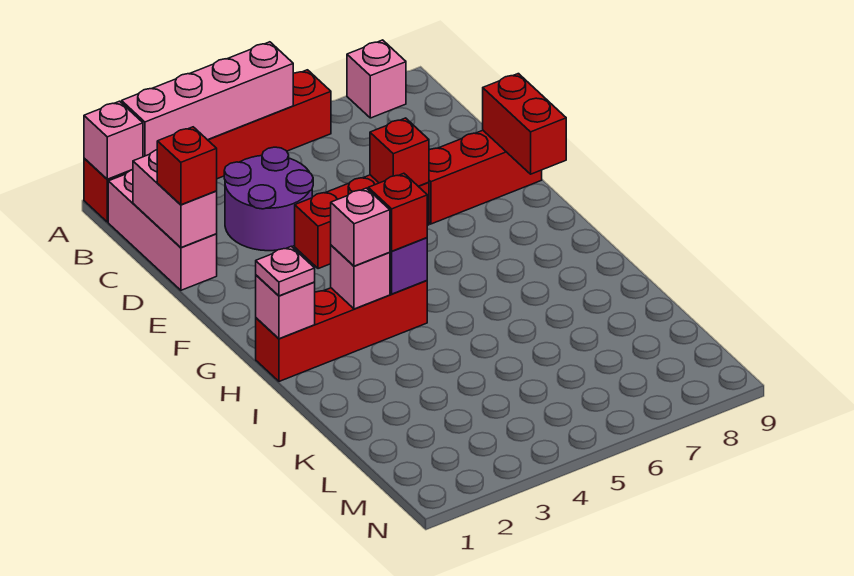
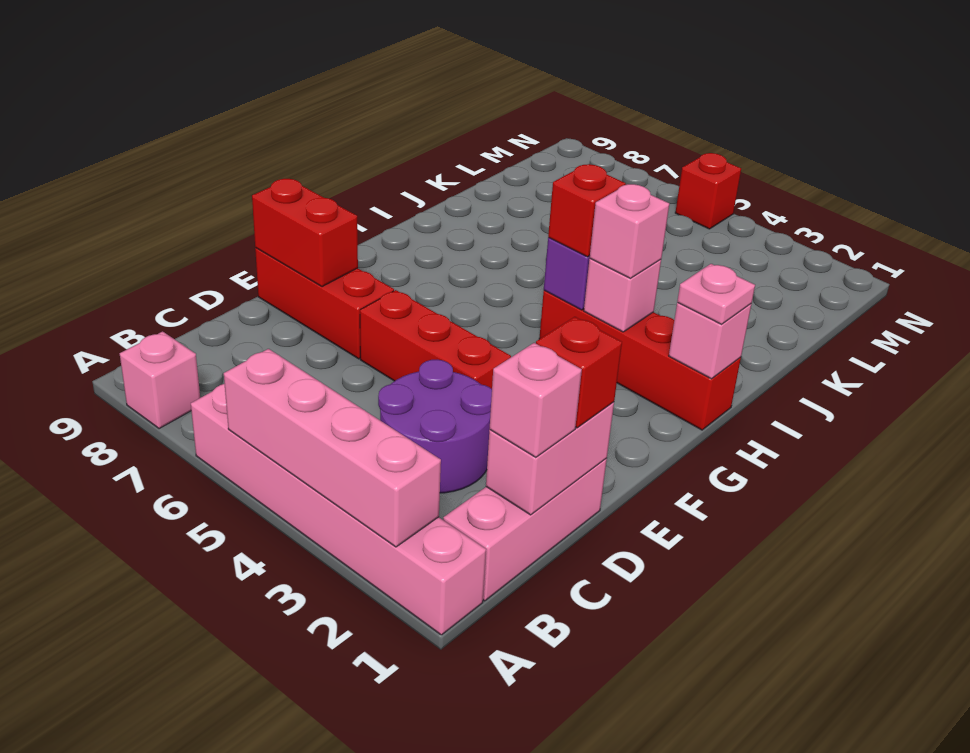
red 1x6 brick [84,70,331,222] -> pink 1x6 brick [191,384,486,635]
pink 1x1 brick [84,101,143,179] -> pink 1x1 brick moved to [490,343,582,457]
red 1x1 brick [370,118,429,186] -> red 1x1 brick moved to [675,153,741,229]
red 1x2 brick [483,74,566,174] -> red 1x2 brick turned to [252,179,358,287]

